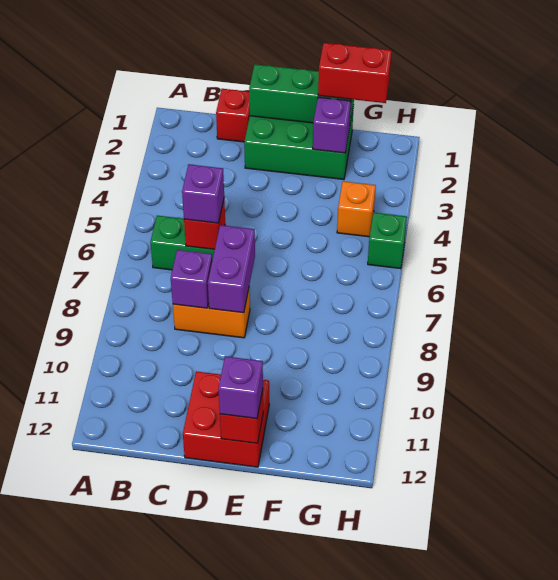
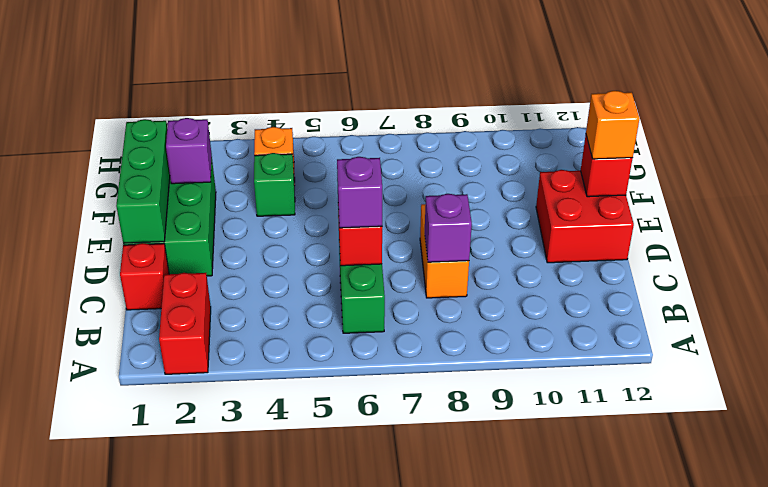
purple 1x2 brick [208,225,255,313] -> none
purple 1x1 brick [219,356,263,419] -> orange 1x1 brick [586,91,640,159]
red 1x2 brick [318,43,392,103] -> red 1x2 brick moved to [159,273,211,374]
green 1x1 brick [368,213,407,269] -> green 1x1 brick moved to [254,153,295,216]

